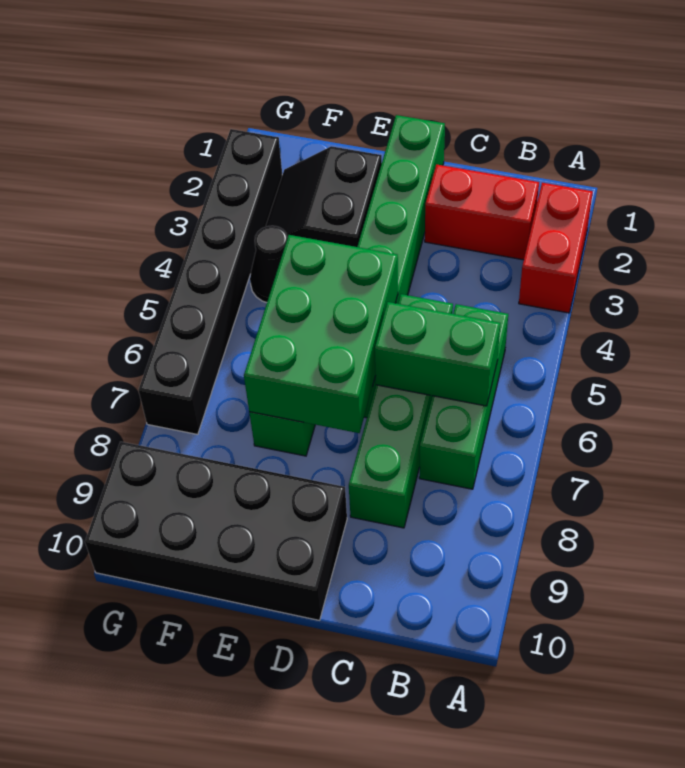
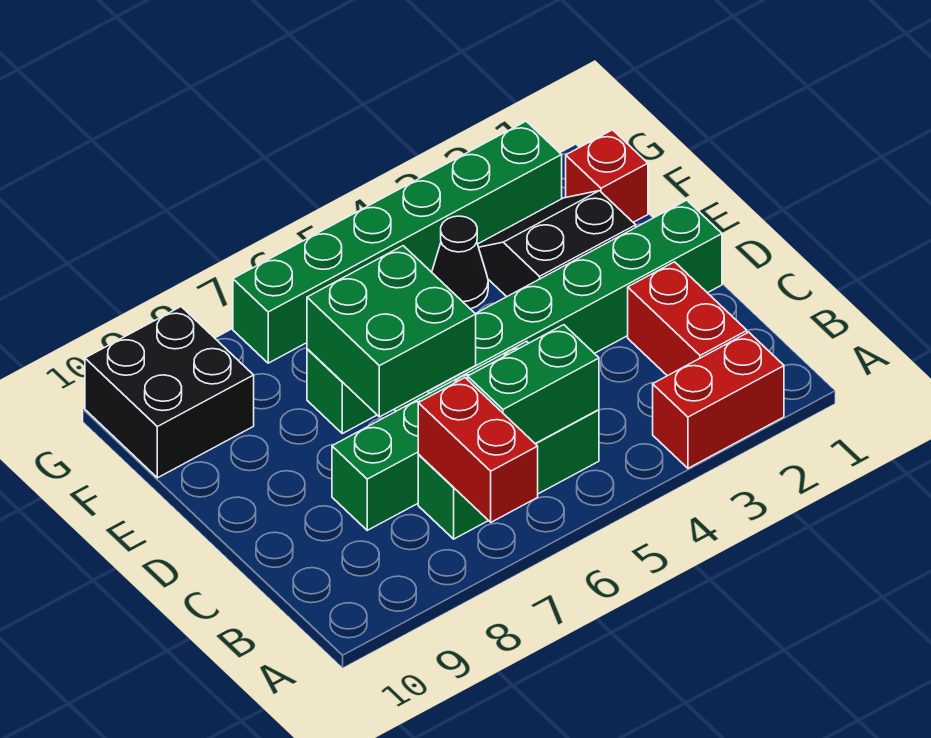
none -> red 1x2 brick [418,378,538,522]
green 1x2 brick [375,302,500,406] -> green 1x2 brick turned to [468,325,599,444]
green 2x3 brick [244,235,398,433] -> green 2x2 brick [307,246,476,417]
black 2x4 brick [85,442,347,620] -> black 2x2 brick [85,307,254,478]
none -> red 1x1 brick [566,130,648,222]
black 1x6 brick [138,129,282,434] -> green 1x6 brick [233,121,562,363]

